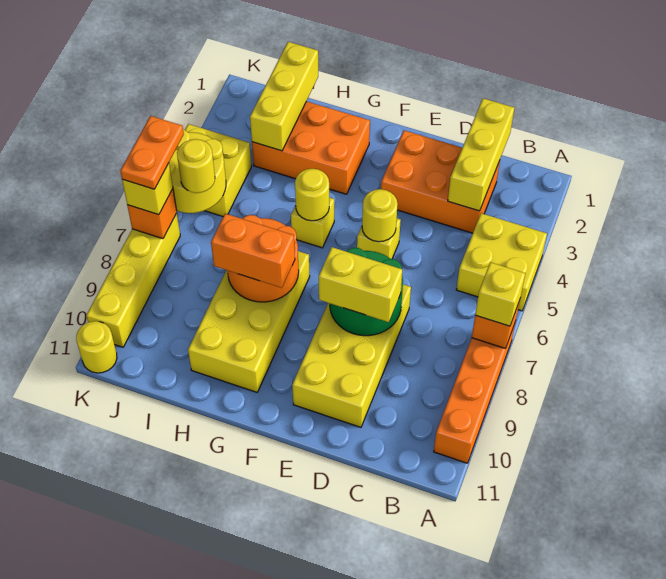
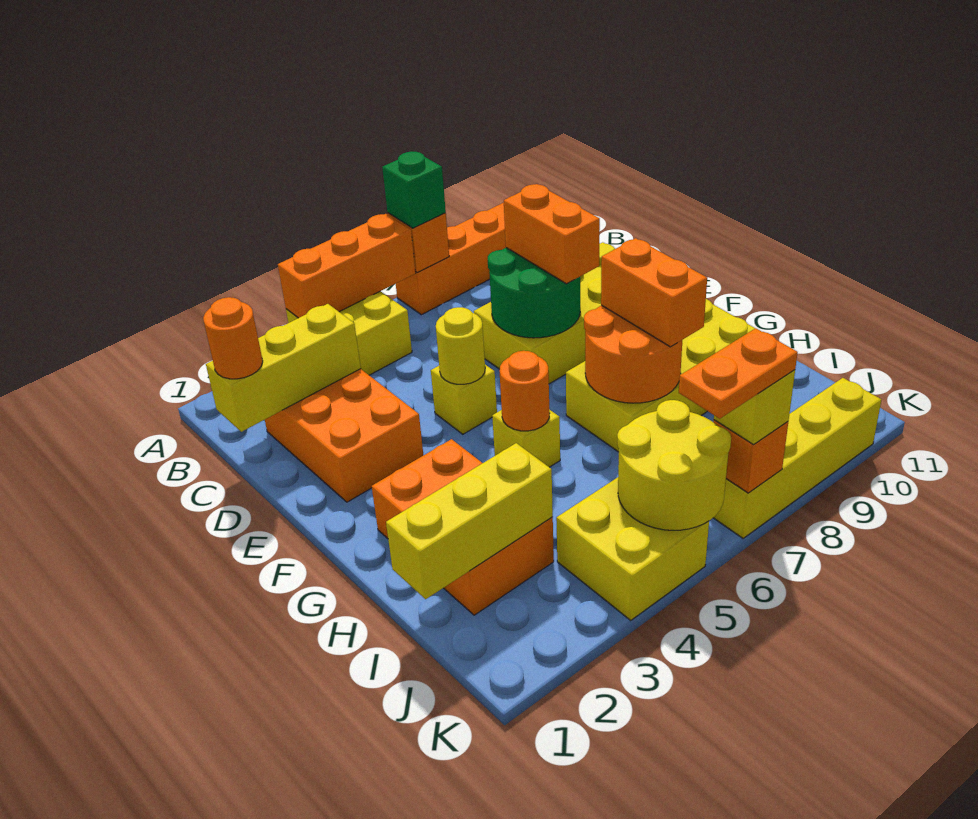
none -> orange 1x3 brick [278,214,415,318]
yellow 1x1 brick [475,262,525,326] -> green 1x1 brick [382,152,446,228]
none -> orange 1x1 round brick [203,297,263,379]
yellow 1x2 brick [319,247,402,322] -> orange 1x2 brick [504,184,600,284]
yellow 1x1 round brick [295,169,329,221] -> orange 1x1 round brick [500,351,550,431]
yellow 1x1 round brick [177,139,215,193] -> none
yellow 1x1 round brick [76,321,117,373] -> none

